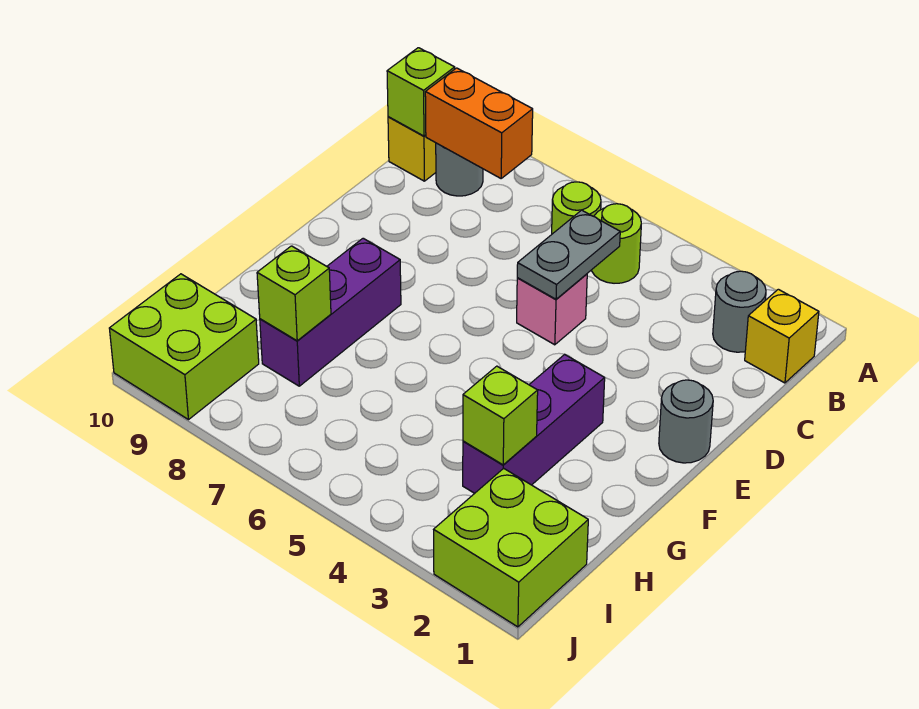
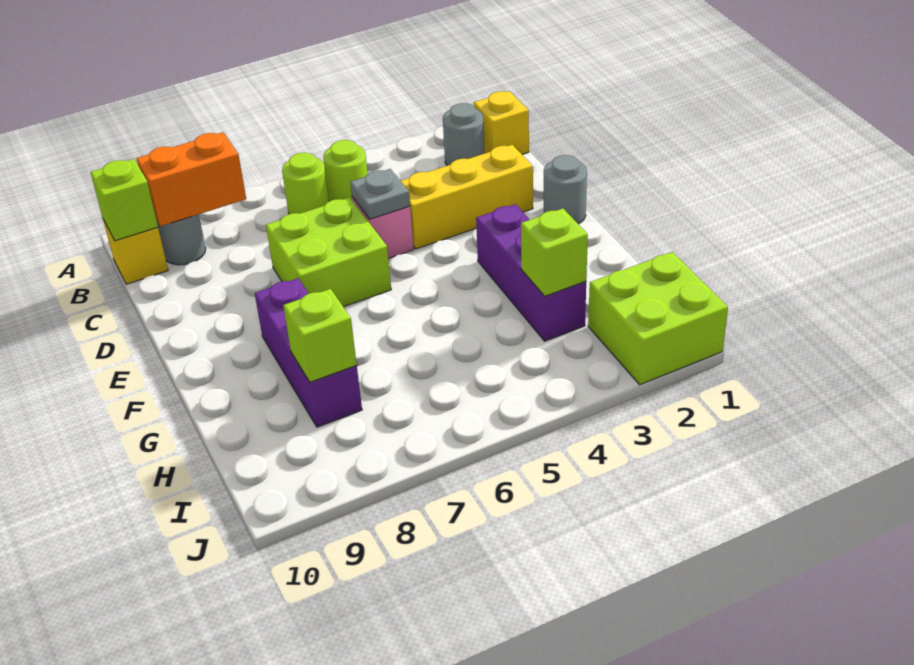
grey 1x2 plate [517,210,620,299] -> grey 1x1 plate [350,169,410,219]
none -> yellow 1x3 brick [401,145,533,249]
lime 2x2 brick [109,274,259,420] -> lime 2x2 brick moved to [266,197,391,307]

